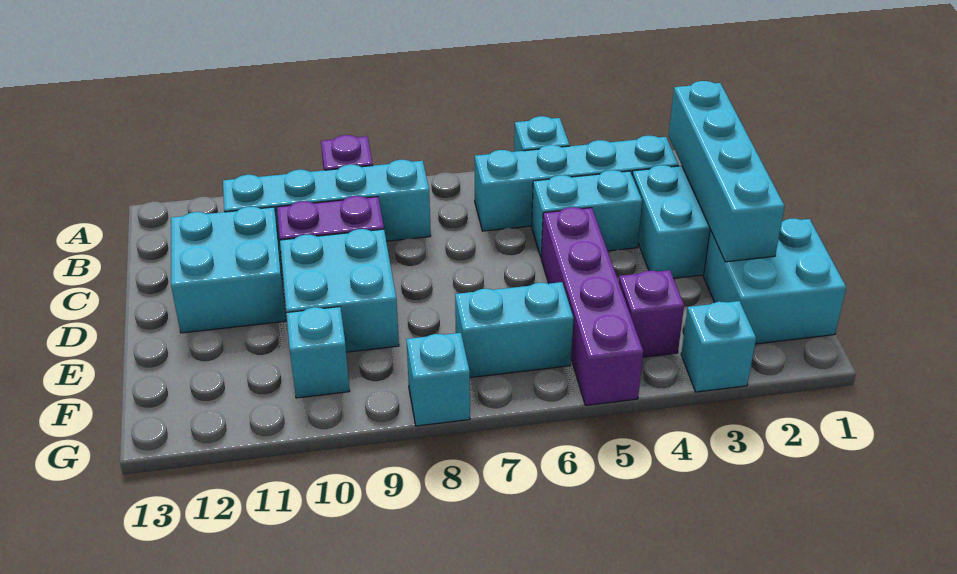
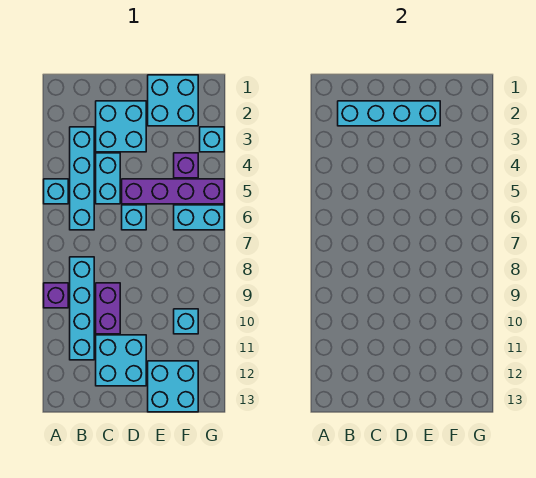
cyan 2x2 brick [280,229,399,352] -> cyan 2x2 brick moved to [148,361,198,412]
cyan 1x2 brick [455,282,574,378] -> cyan 1x2 brick turned to [174,205,224,230]
cyan 1x1 brick [406,333,470,426] -> cyan 1x1 brick moved to [122,205,146,230]

